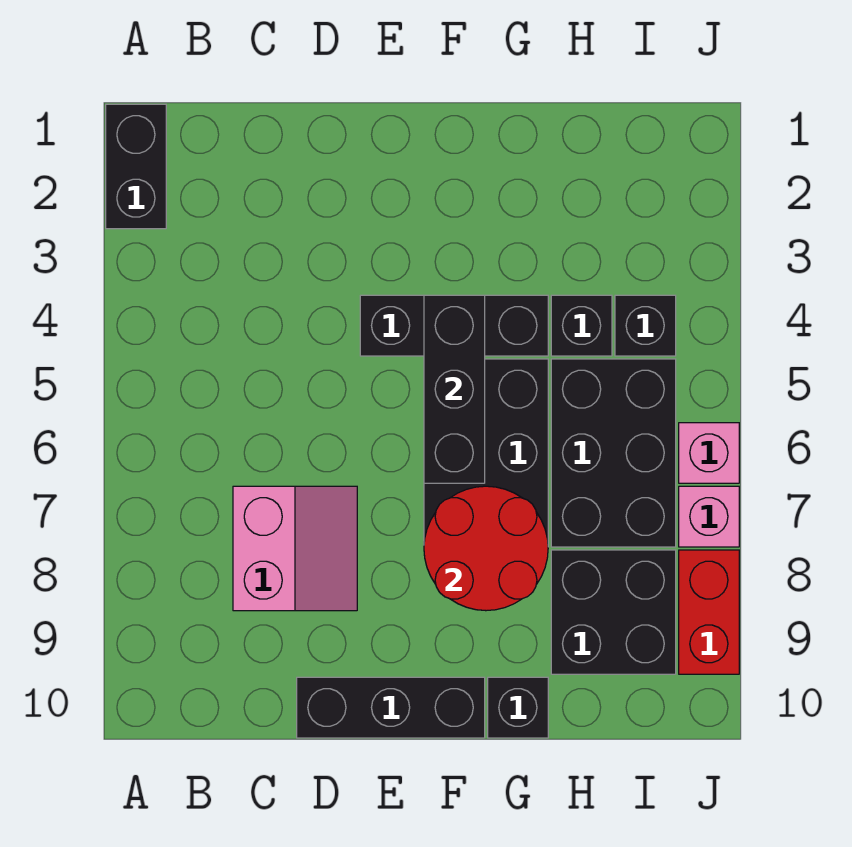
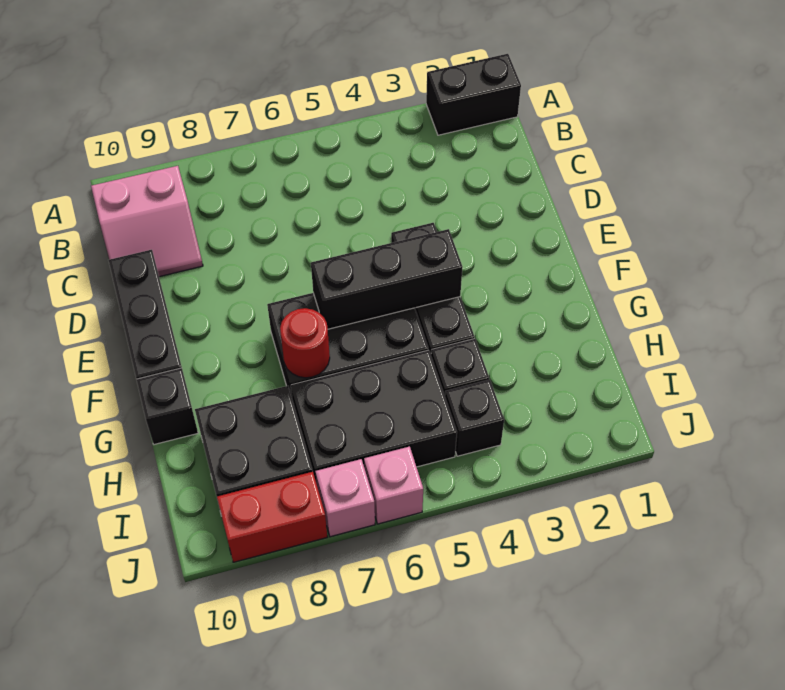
pink 2x2 slope [233,486,357,611] -> pink 2x2 slope moved to [91,166,203,277]
red 2x2 round brick [424,486,548,611] -> red 1x1 round brick [280,308,330,378]

